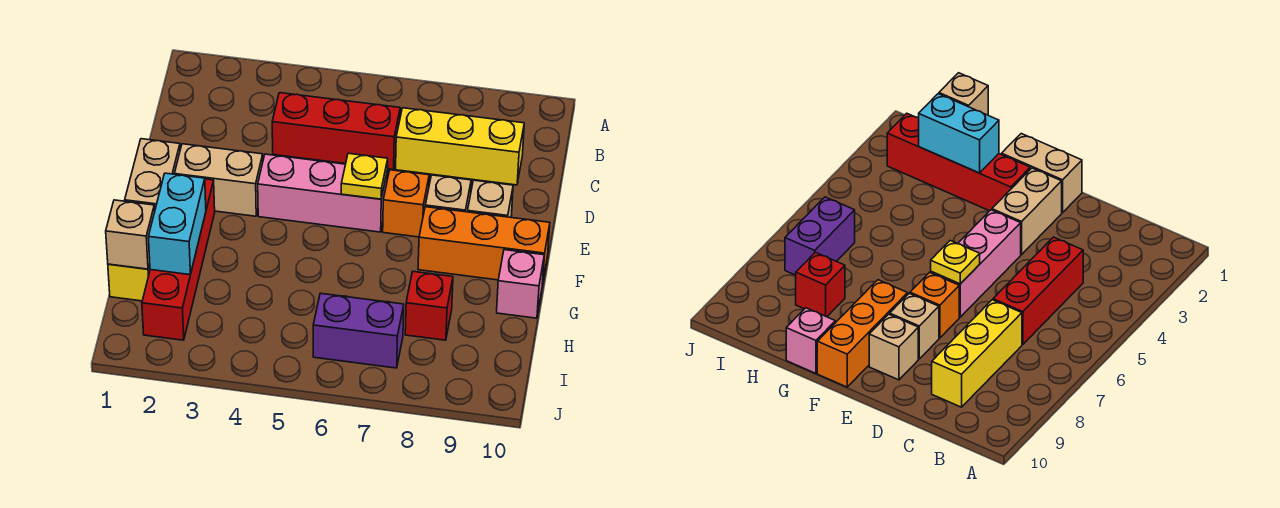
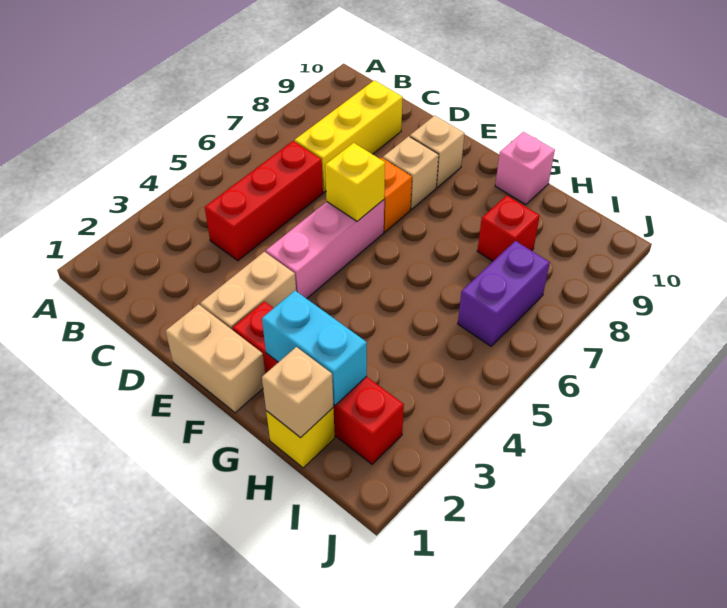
yellow 1x1 plate [341,153,388,199] -> yellow 1x1 brick [325,143,385,221]
orange 1x3 brick [418,207,550,285] -> none

